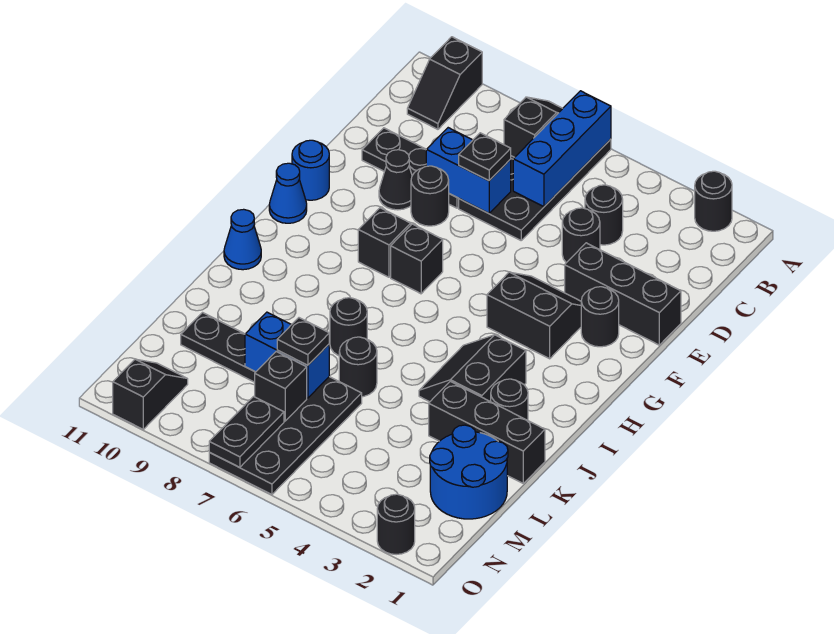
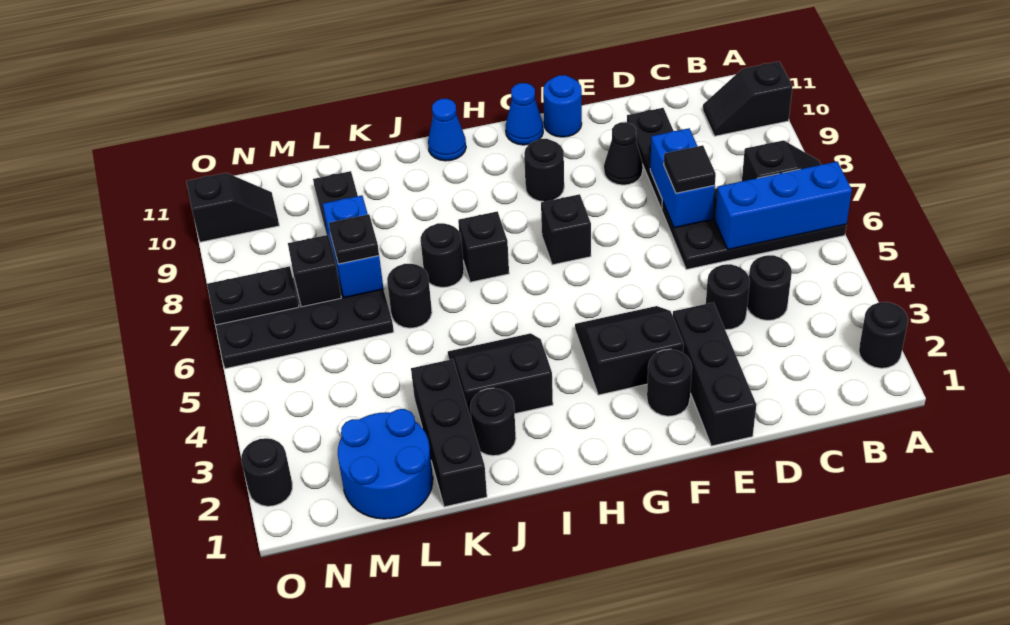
black 1x1 plate [459,133,511,181] -> black 1x1 tile [664,145,716,193]
black 1x1 round brick [411,166,449,226] -> black 1x1 round brick moved to [524,139,564,202]
black 2x2 slope [487,272,581,359] -> black 2x2 slope turned to [575,306,684,395]
black 1x1 brick [358,208,411,277] -> black 1x1 brick moved to [458,211,509,282]

